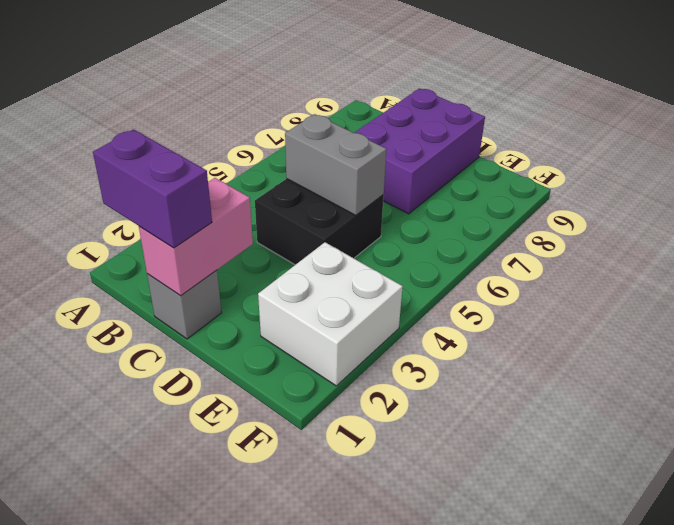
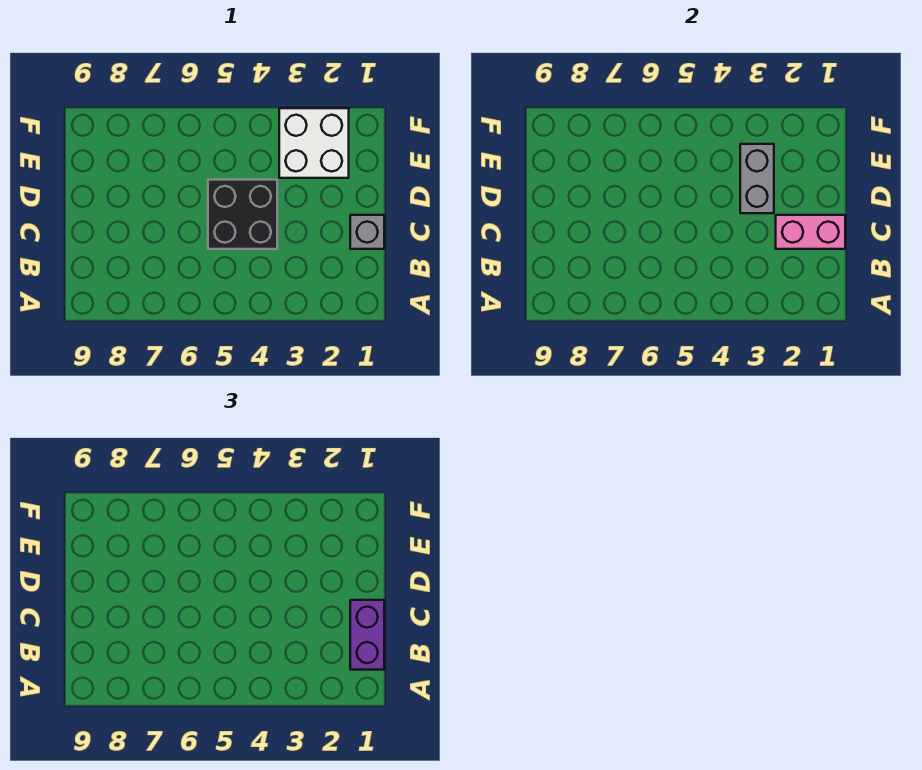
grey 1x2 brick [285,114,387,215] -> grey 1x2 brick moved to [740,144,774,213]
purple 2x3 brick [354,88,485,214] -> none

